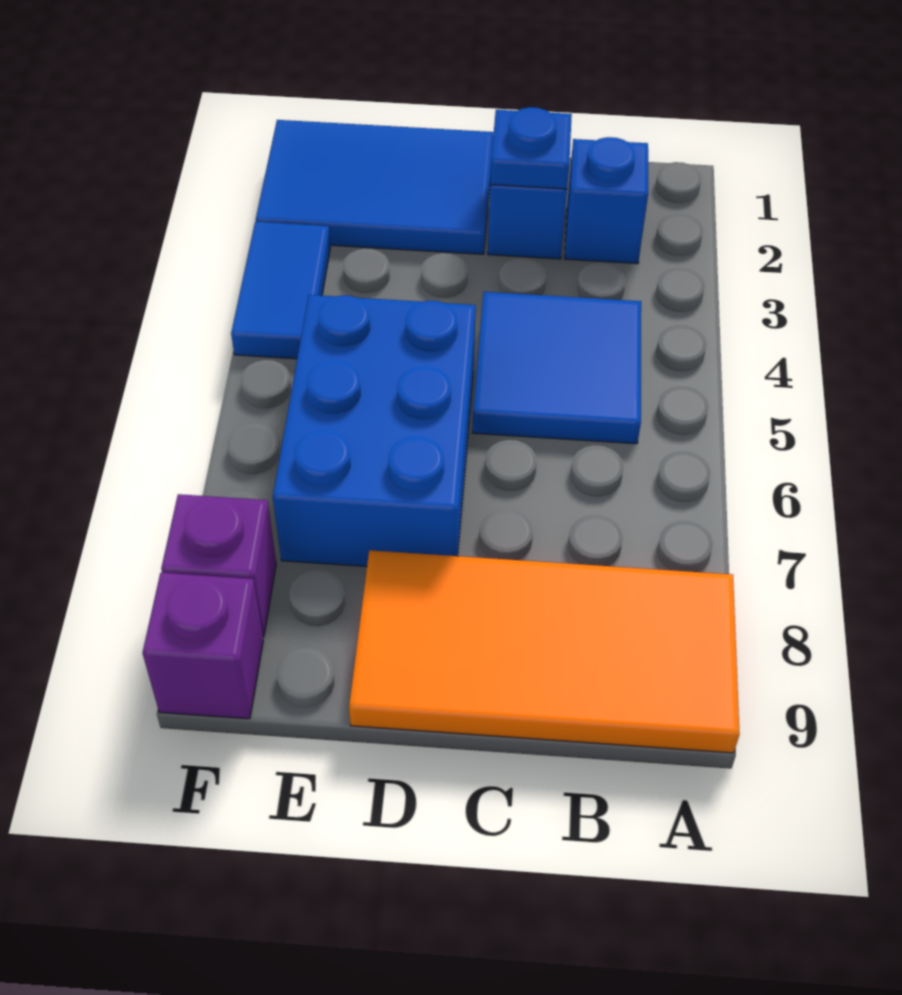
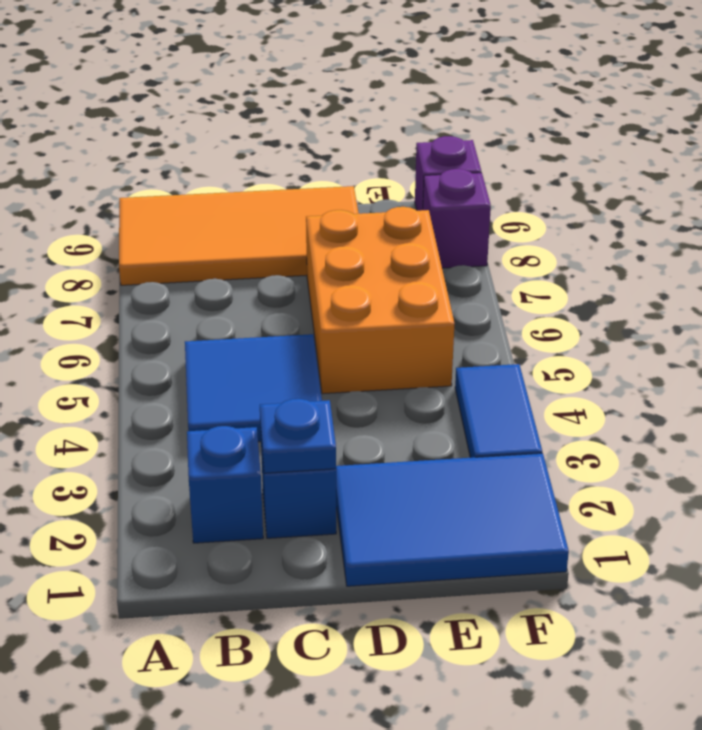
blue 2x3 brick [273,295,476,566] -> orange 2x3 brick [306,207,455,394]

